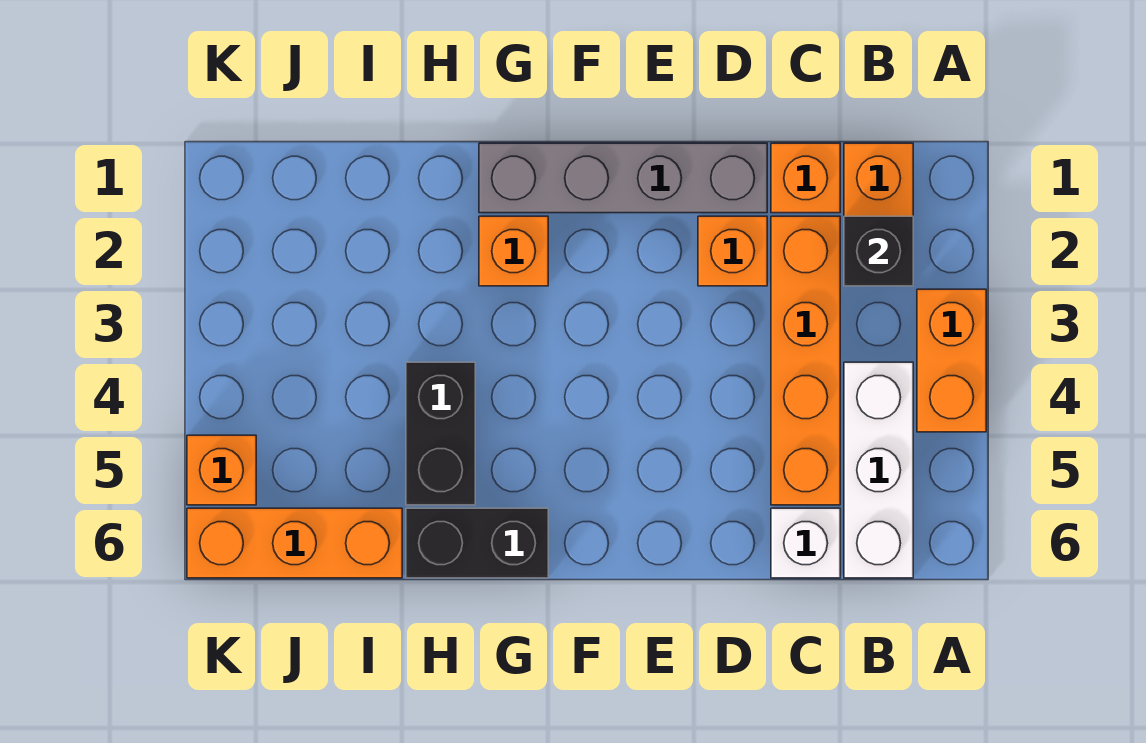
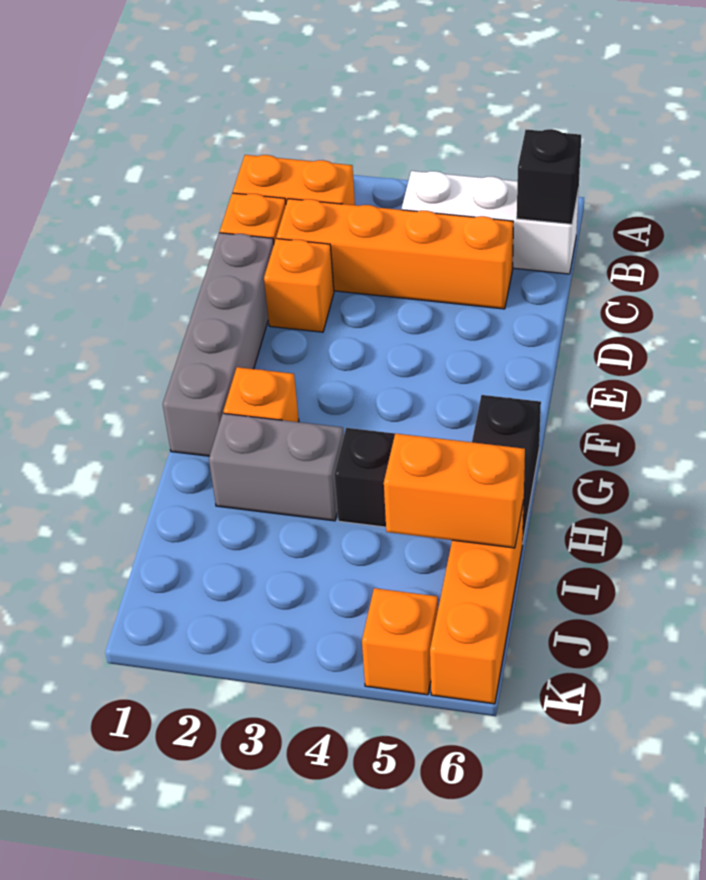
orange 1x2 brick [917,289,986,432] -> orange 1x2 brick moved to [384,433,525,548]
black 1x1 brick [844,216,913,286] -> black 1x1 brick moved to [517,129,581,224]
white 1x1 brick [771,508,840,578] -> none
none -> grey 1x2 brick [209,413,344,521]

